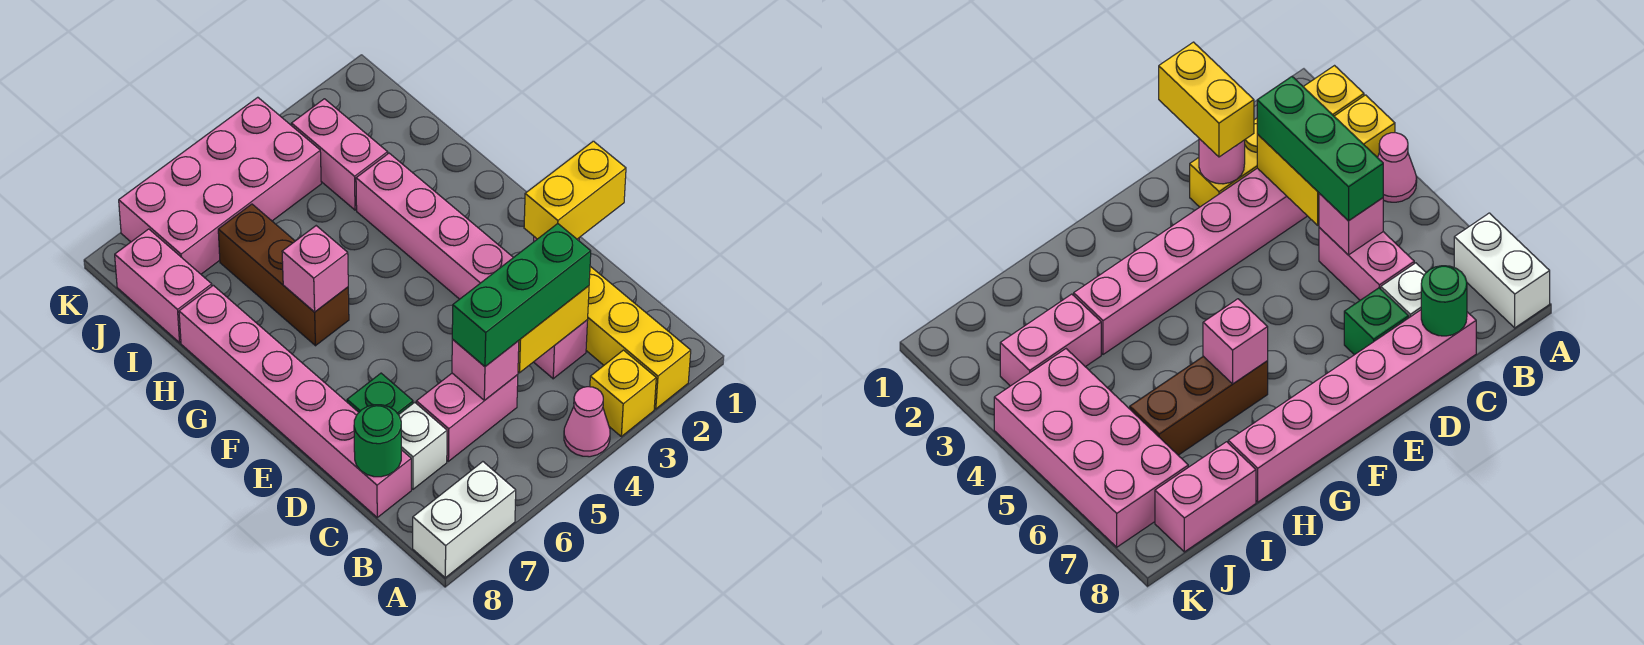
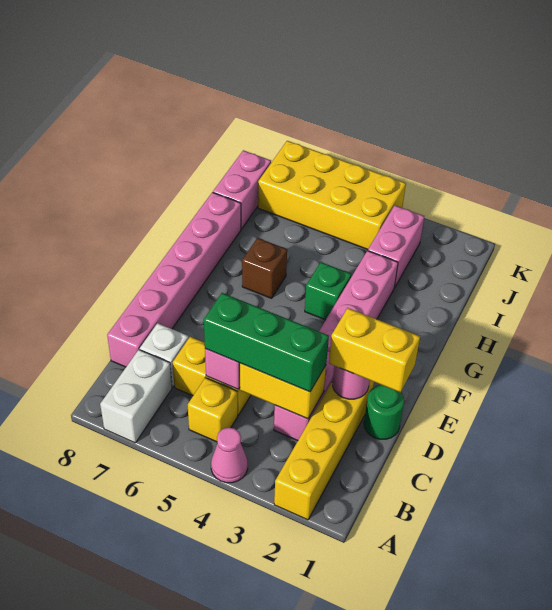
yellow 1x1 brick [590,350,656,436] -> yellow 1x1 brick moved to [188,378,238,442]
white 1x2 brick [413,462,516,578] -> white 1x2 brick turned to [100,350,172,443]
pink 1x2 brick [416,373,518,461] -> yellow 1x2 brick [173,337,251,415]
green 1x1 round brick [354,405,401,477] -> green 1x1 round brick moved to [364,385,404,439]
green 1x1 brick [347,373,413,415] -> green 1x1 brick moved to [305,262,351,320]
brown 1x3 brick [218,204,349,346] -> brown 1x1 brick [242,238,287,298]
pink 1x1 brick [282,226,348,312] -> none
pink 2x4 brick [119,97,321,274] -> yellow 2x4 brick [258,141,406,249]

